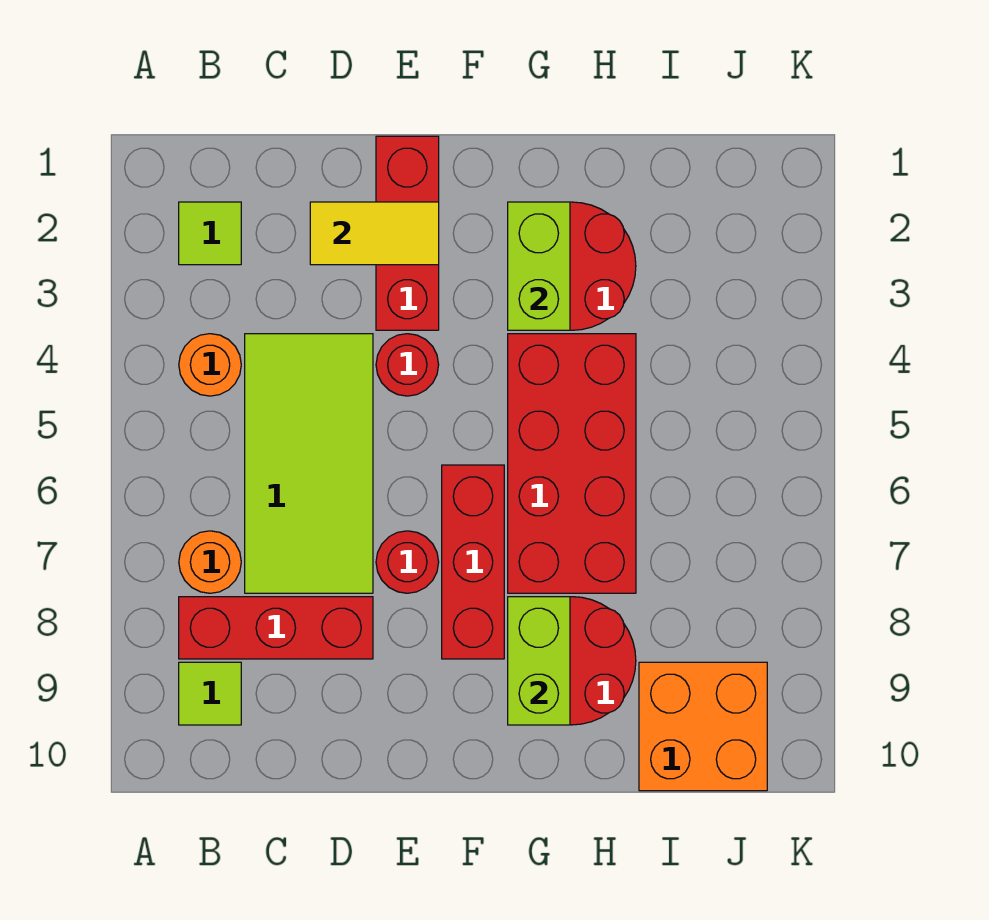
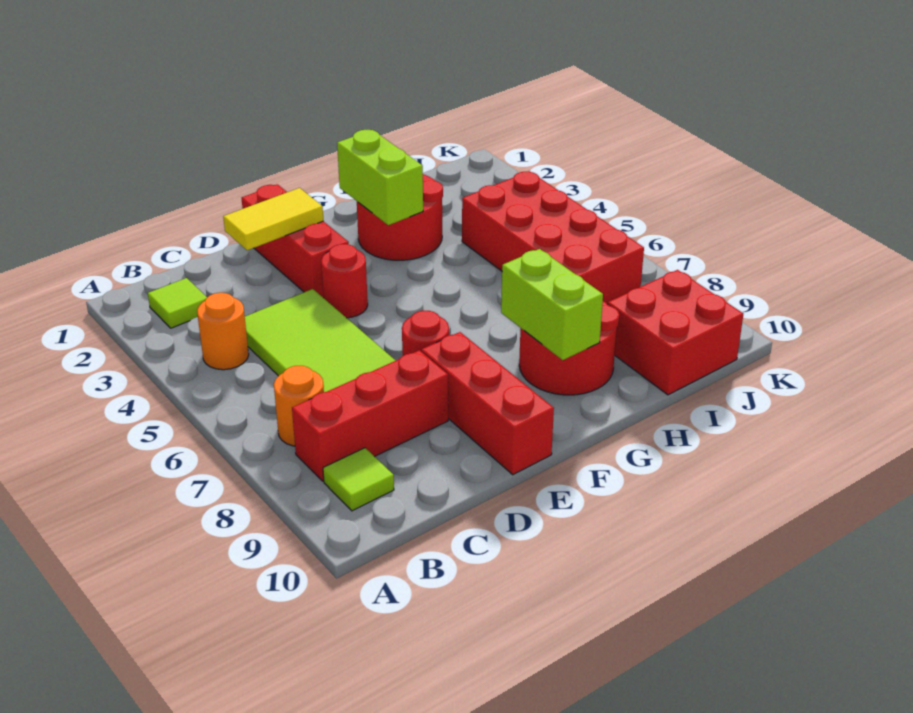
red 1x3 brick [442,465,504,659] -> red 1x3 brick moved to [421,332,554,475]
red 2x4 brick [508,334,636,593] -> red 2x4 brick moved to [462,171,644,304]
orange 2x2 brick [639,662,767,791] -> red 2x2 brick [608,270,743,395]

